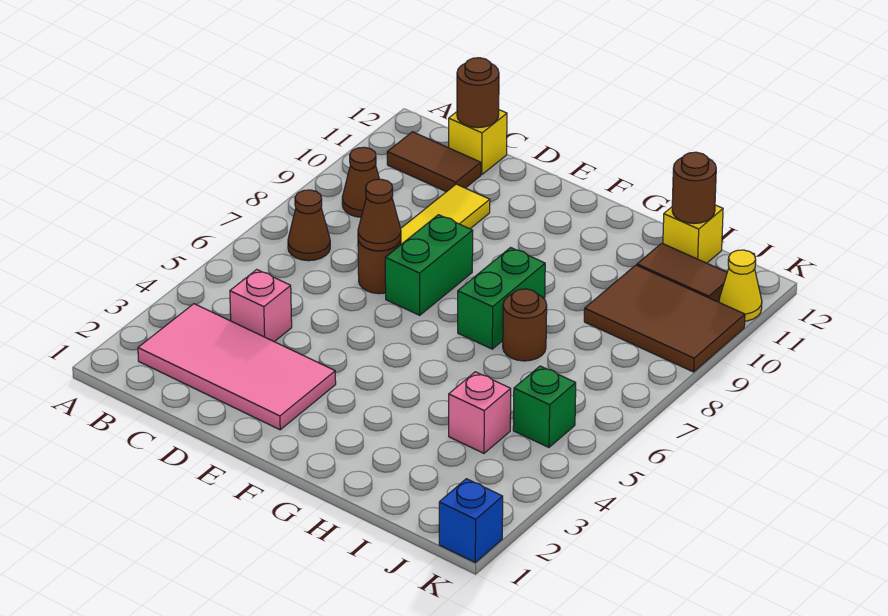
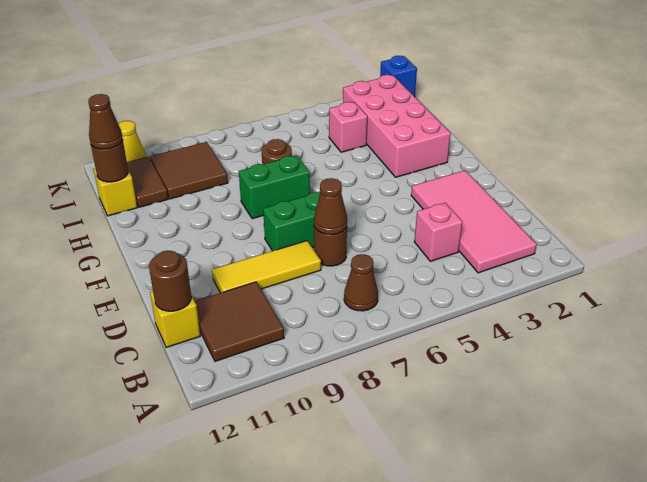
brown 1x1 cone [342,147,379,217] -> brown 1x1 cone moved to [88,94,123,149]
brown 1x2 tile [387,132,481,192] -> brown 2x2 tile [195,282,284,361]
none -> pink 2x4 brick [343,75,451,177]
brown 2x3 tile [584,265,745,372] -> brown 2x2 tile [150,142,228,199]
green 1x1 brick [513,366,576,447] -> none

